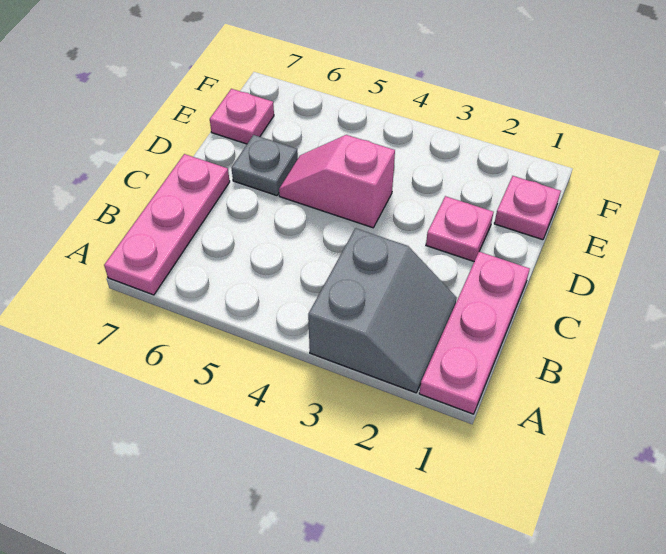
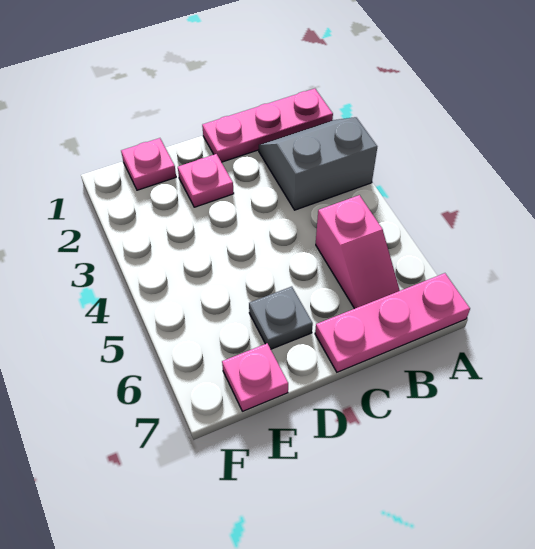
pink 1x2 slope [279,135,395,228] -> pink 1x2 slope moved to [316,195,400,309]

